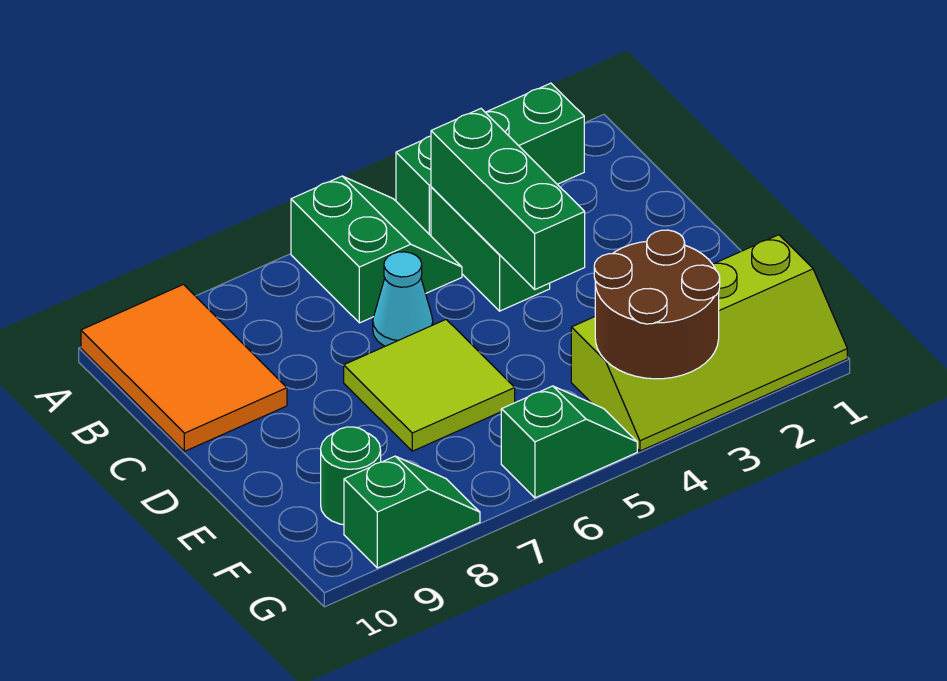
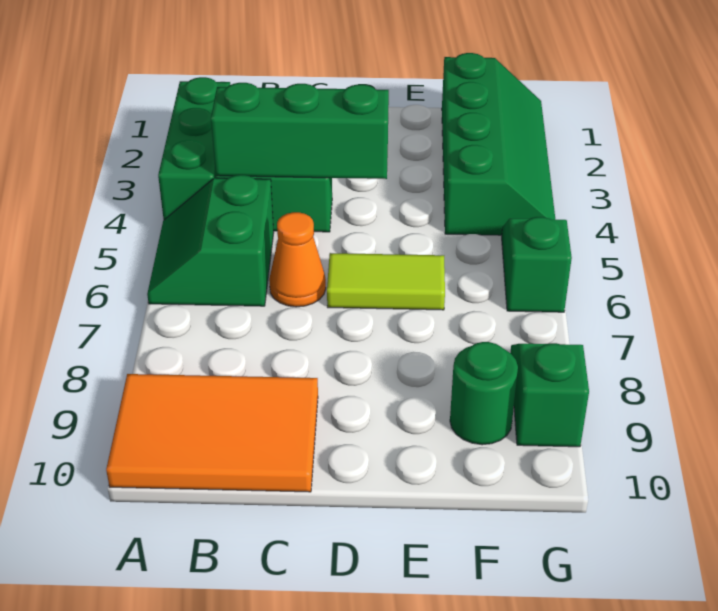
green 2x2 slope [291,176,462,323] -> green 2x2 slope turned to [147,175,274,306]
cyan 1x1 cone [373,252,433,346] -> orange 1x1 cone [269,212,326,307]
lime 2x2 tile [344,320,515,451] -> lime 1x2 tile [327,253,445,310]
lime 2x4 slope [571,235,847,451] -> green 2x4 slope [442,53,556,235]
brown 2x2 round brick [594,230,720,379] -> none

